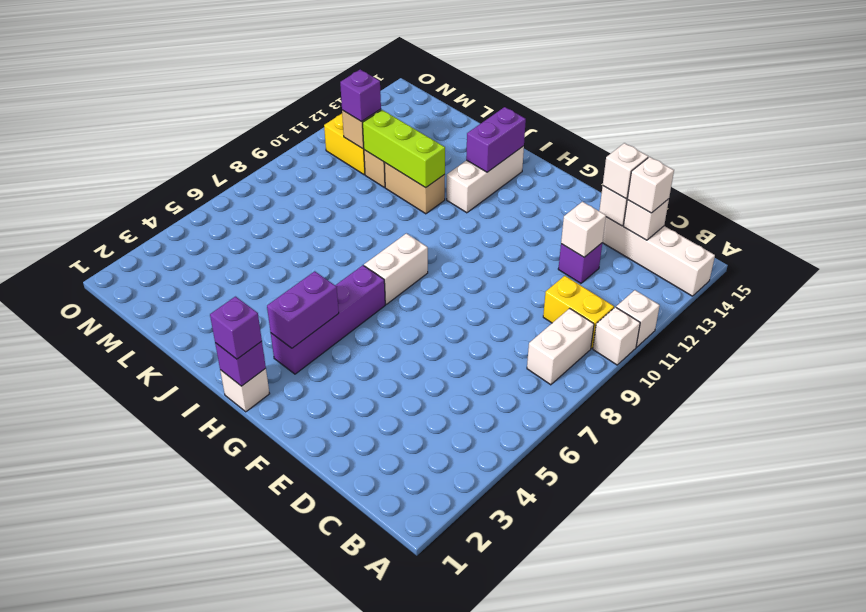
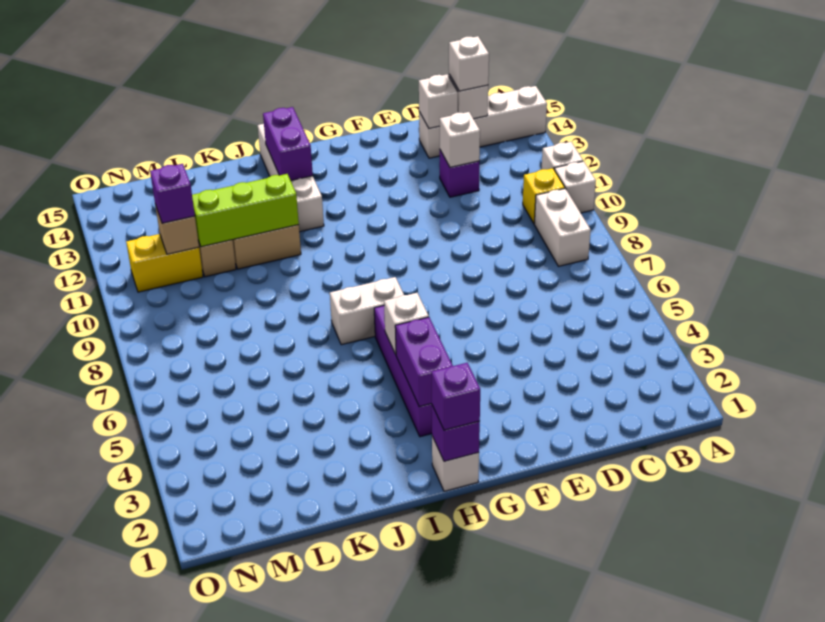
yellow 1x2 brick [543,276,614,348] -> yellow 1x1 brick [523,168,565,224]
white 1x1 brick [603,143,648,198] -> white 1x1 brick moved to [384,293,429,354]
white 1x2 brick [364,233,428,304] -> white 1x2 brick turned to [330,277,404,345]
white 1x3 brick [447,146,524,213] -> white 1x4 brick [258,124,324,232]

